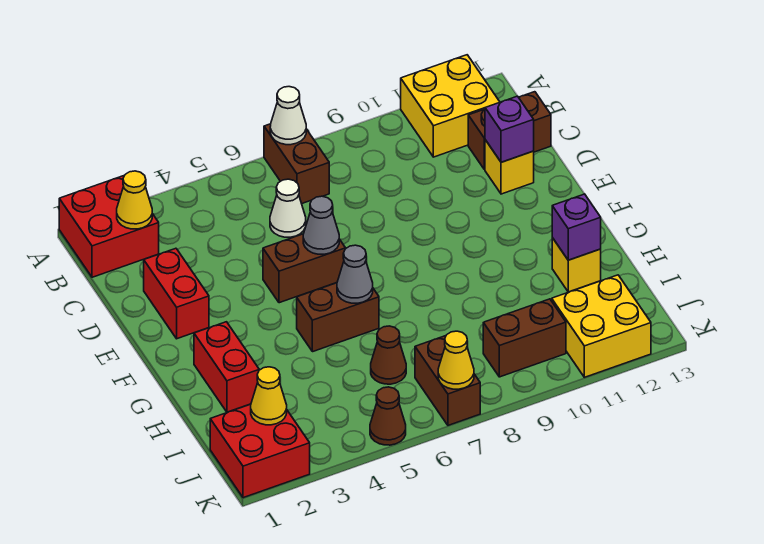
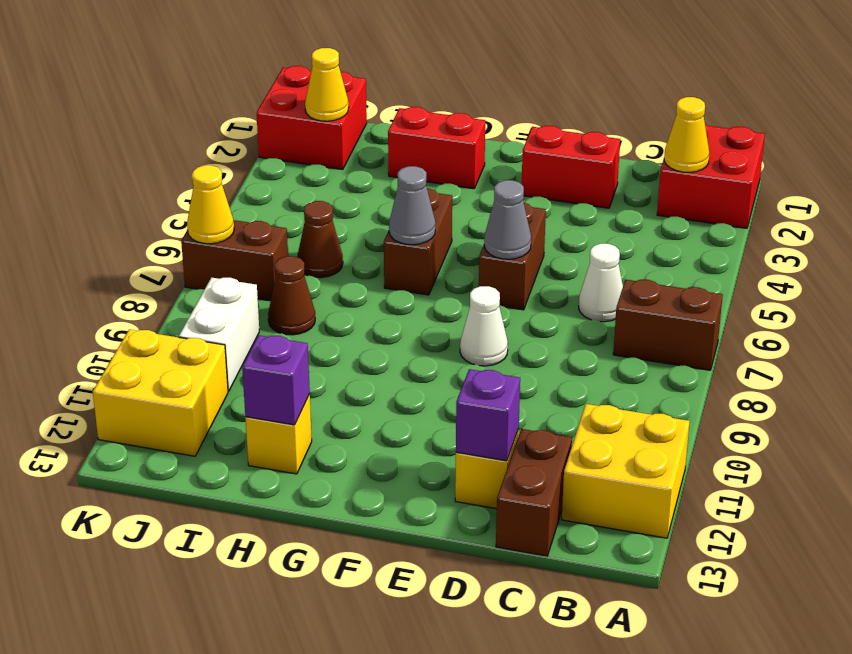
white 1x1 cone [270,87,306,145] -> white 1x1 cone moved to [460,286,508,366]
brown 1x2 brick [483,299,566,377] -> white 1x2 brick [179,278,259,391]
brown 1x1 cone [370,387,406,445] -> brown 1x1 cone moved to [268,256,315,335]

